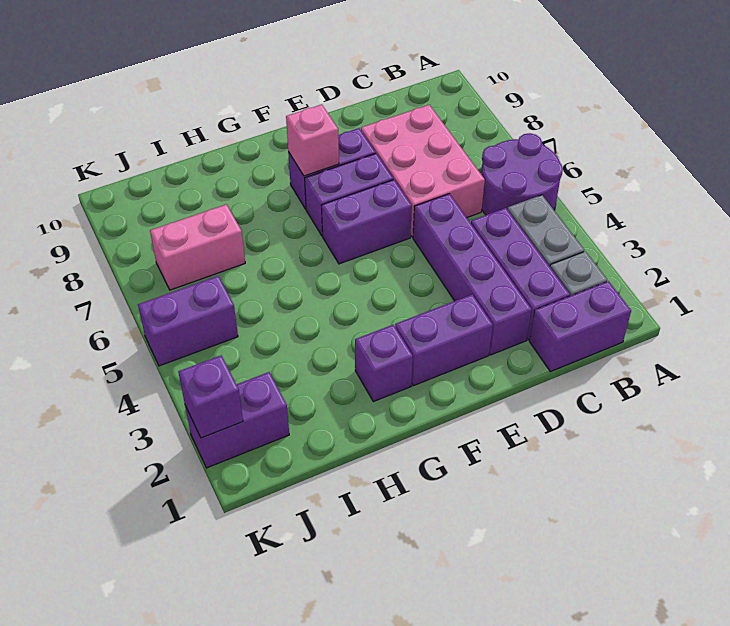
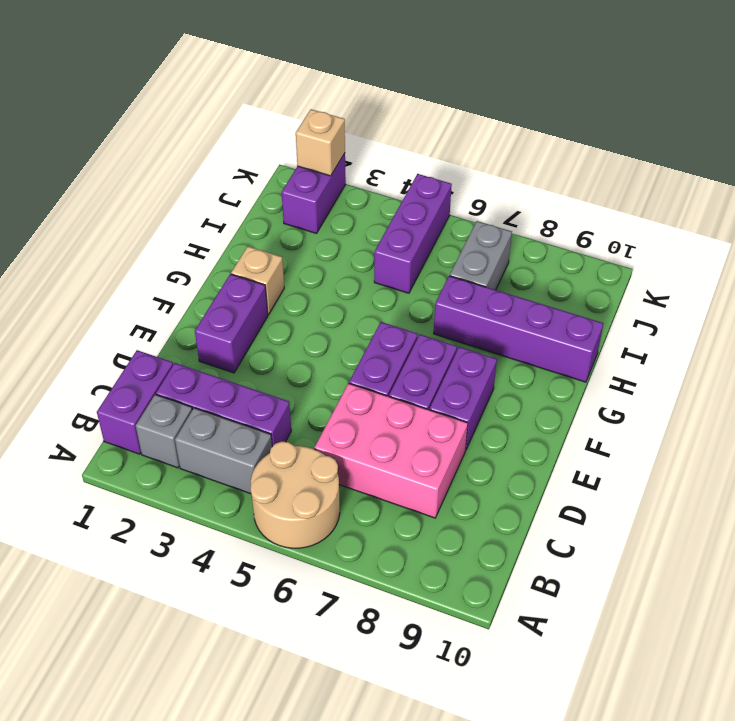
purple 2x2 round brick [481,133,563,215] -> tan 2x2 round brick [251,442,340,548]
purple 1x4 brick [413,194,532,355] -> purple 1x4 brick moved to [434,276,603,382]
pink 1x1 brick [286,104,339,176] -> none
purple 1x1 brick [355,325,413,402] -> tan 1x1 brick [231,246,284,315]
pink 1x2 brick [150,204,245,290] -> grey 1x2 brick [450,221,512,290]
purple 1x2 brick [138,276,238,366] -> purple 1x3 brick [374,174,452,293]
purple 1x1 brick [178,356,243,438] -> tan 1x1 brick [296,109,345,176]

